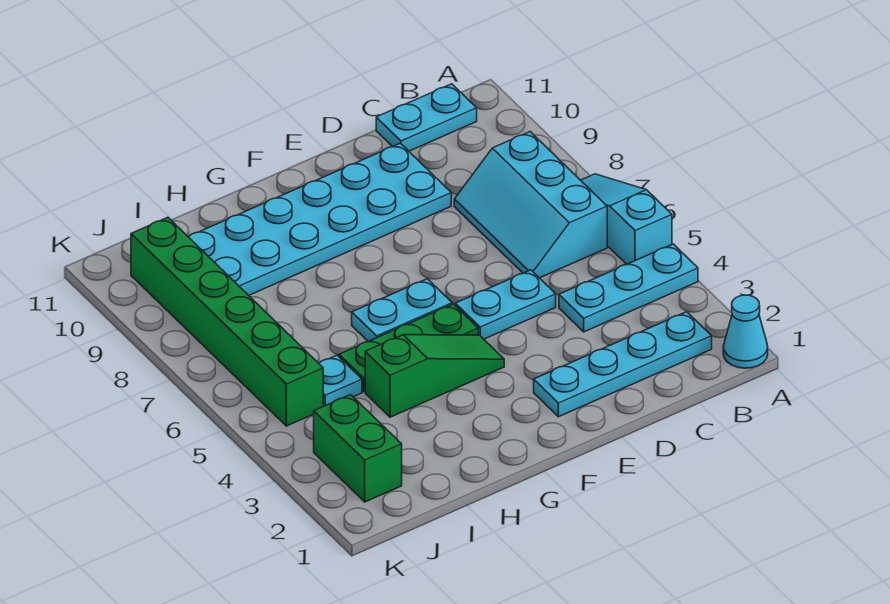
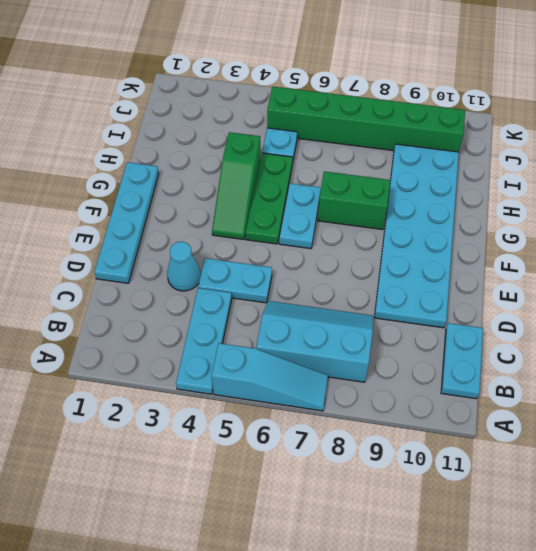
cyan 1x1 cone [723,295,768,368] -> cyan 1x1 cone moved to [167,242,201,291]
cyan 1x4 plate [534,312,712,417] -> cyan 1x4 plate moved to [94,162,159,283]
cyan 1x2 plate [455,270,556,339] -> cyan 1x2 plate turned to [198,258,272,303]
green 1x2 brick [314,395,402,502] -> green 1x2 brick moved to [318,171,390,230]

